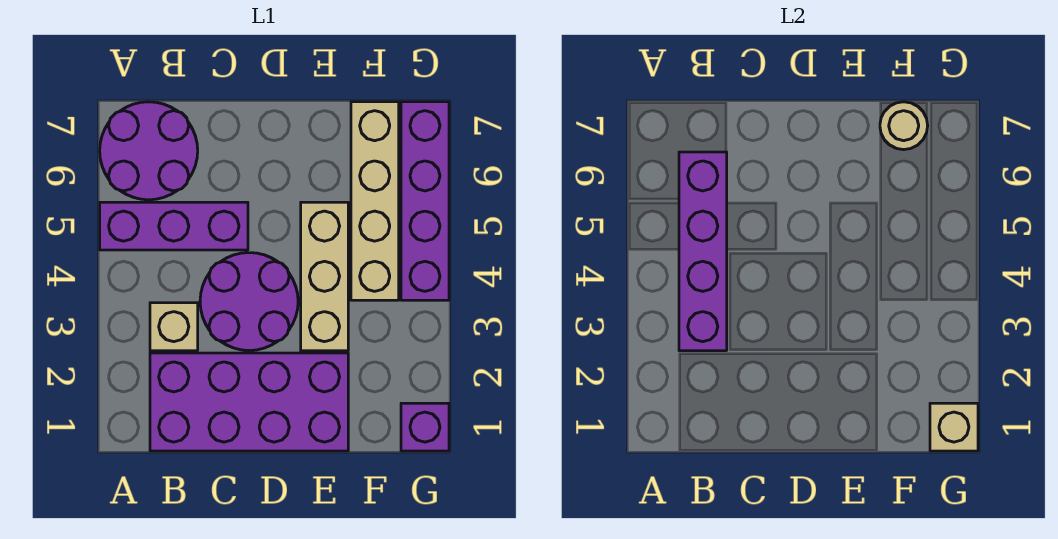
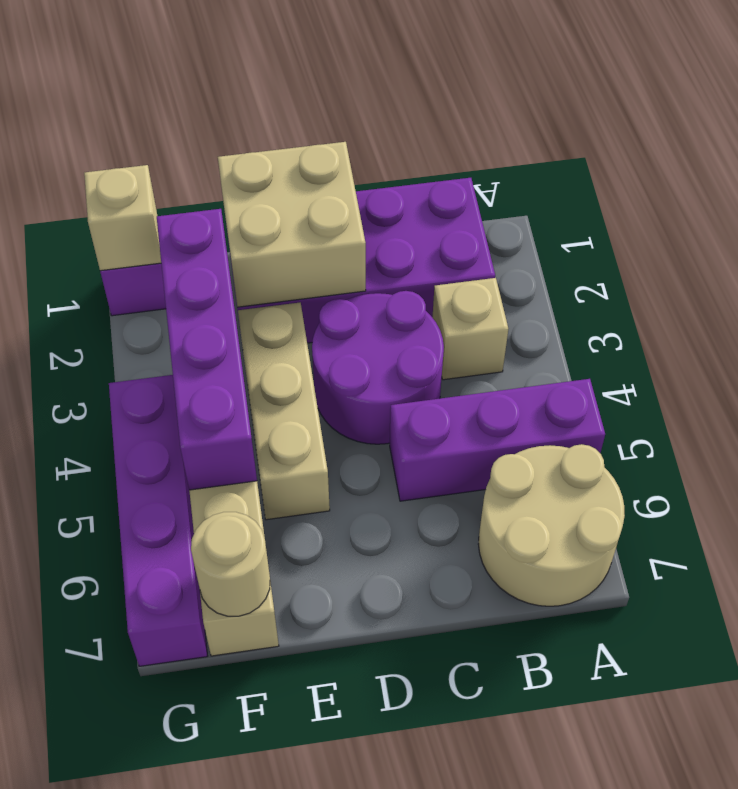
purple 2x2 round brick [100,102,198,200] -> tan 2x2 round brick [478,444,625,606]
purple 1x4 brick [679,152,727,351] -> purple 1x4 brick moved to [157,209,257,490]
none -> tan 2x2 brick [218,142,366,307]

